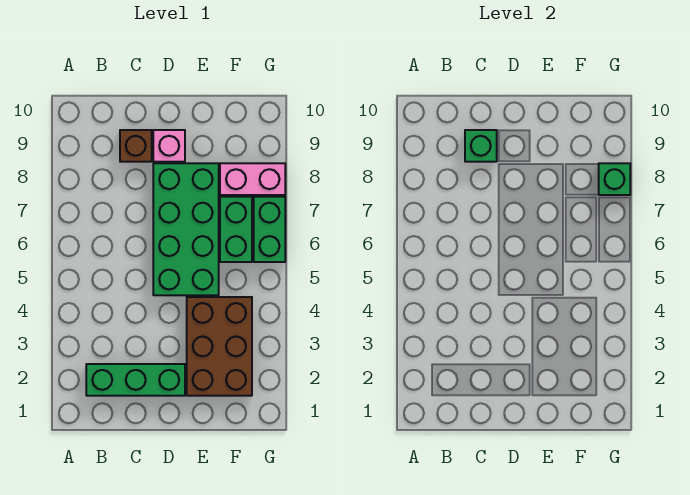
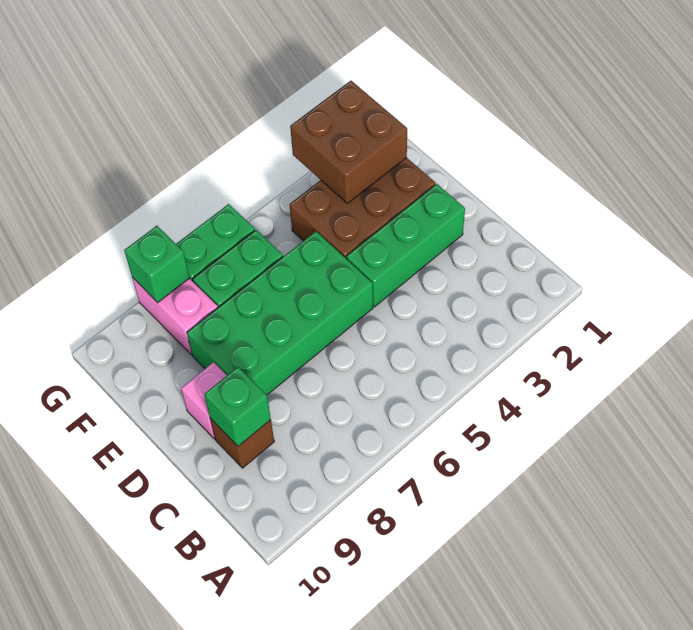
green 1x3 brick [86,364,185,396] -> green 1x3 brick turned to [346,184,465,307]
none -> brown 2x2 brick [290,81,407,204]

